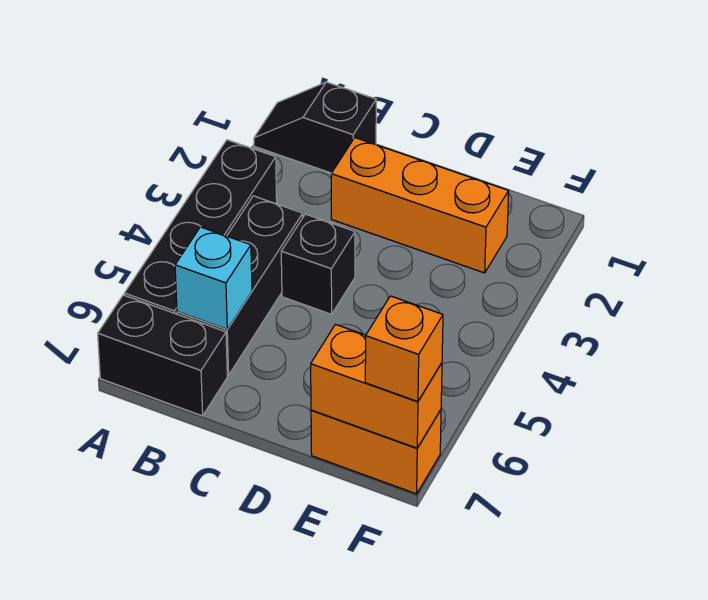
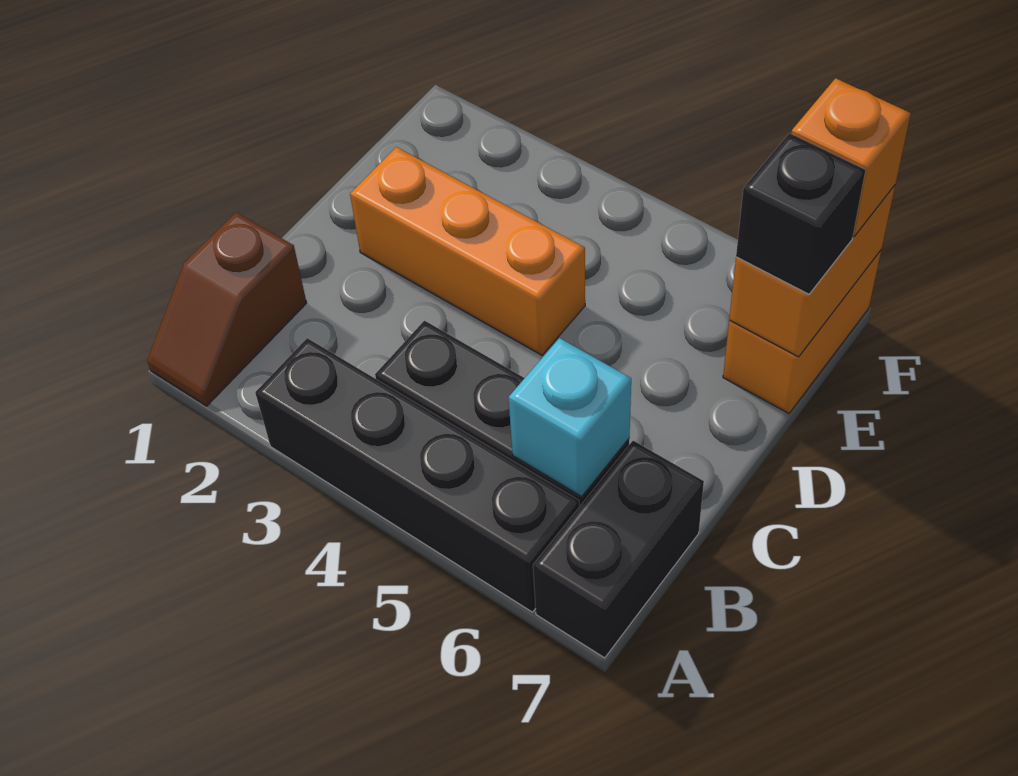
black 1x2 slope [254,82,376,173] -> brown 1x2 slope [147,212,307,406]
orange 1x3 brick [331,138,509,273] -> orange 1x3 brick turned to [350,147,585,355]
black 1x1 brick [281,214,355,314] -> black 1x1 brick moved to [736,133,866,294]

